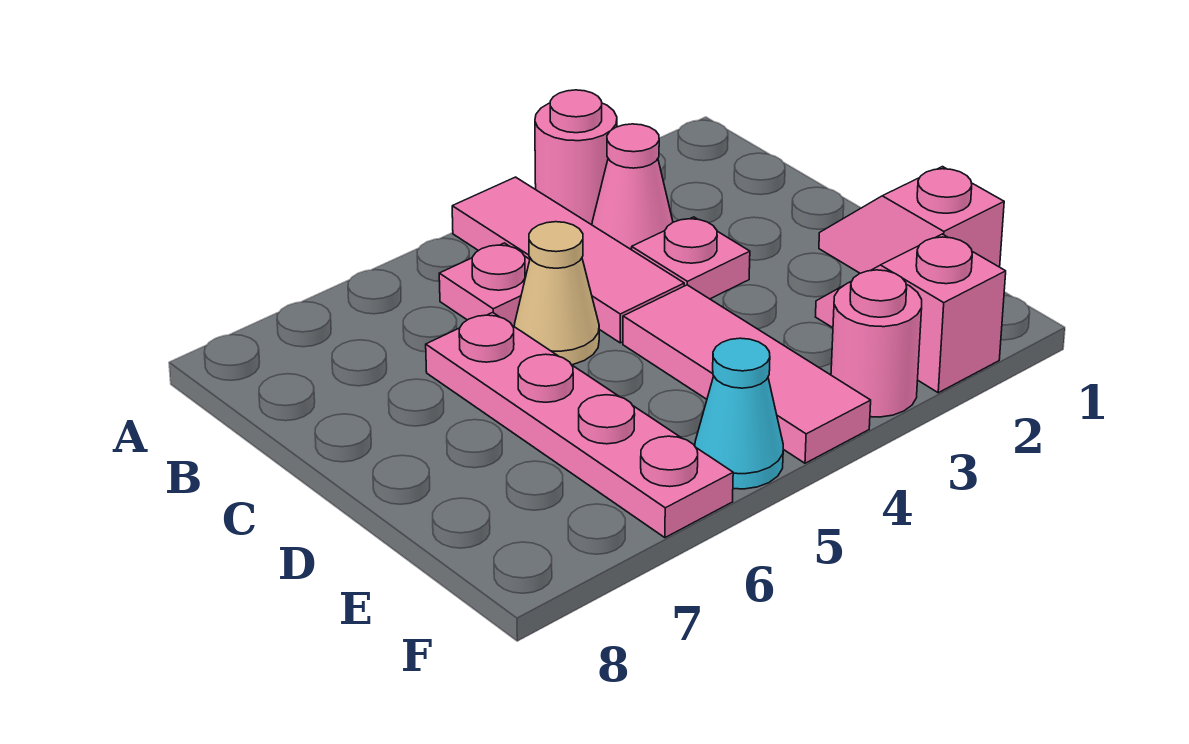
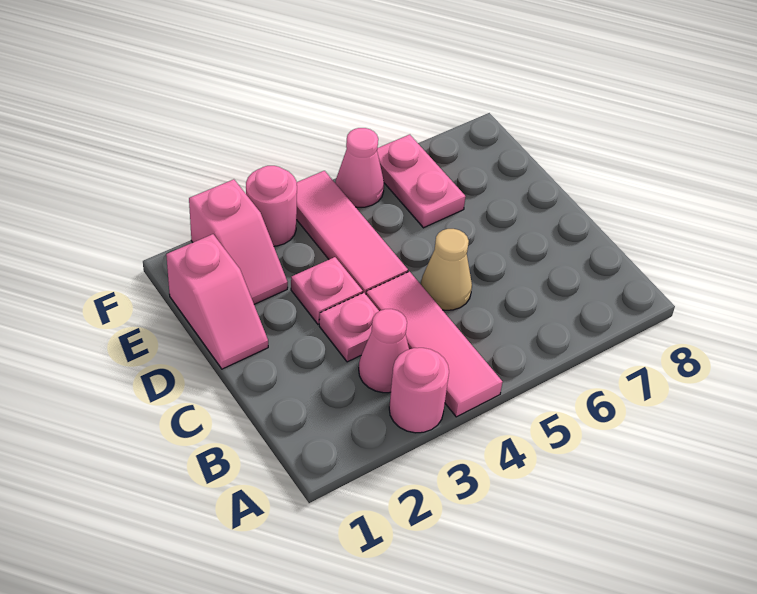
pink 1x1 plate [439,243,530,326] -> pink 1x1 plate moved to [291,257,363,324]
pink 1x4 plate [426,312,733,538] -> pink 1x2 plate [377,135,466,228]
cyan 1x1 cone [695,338,783,489] -> pink 1x1 cone [335,128,384,207]

